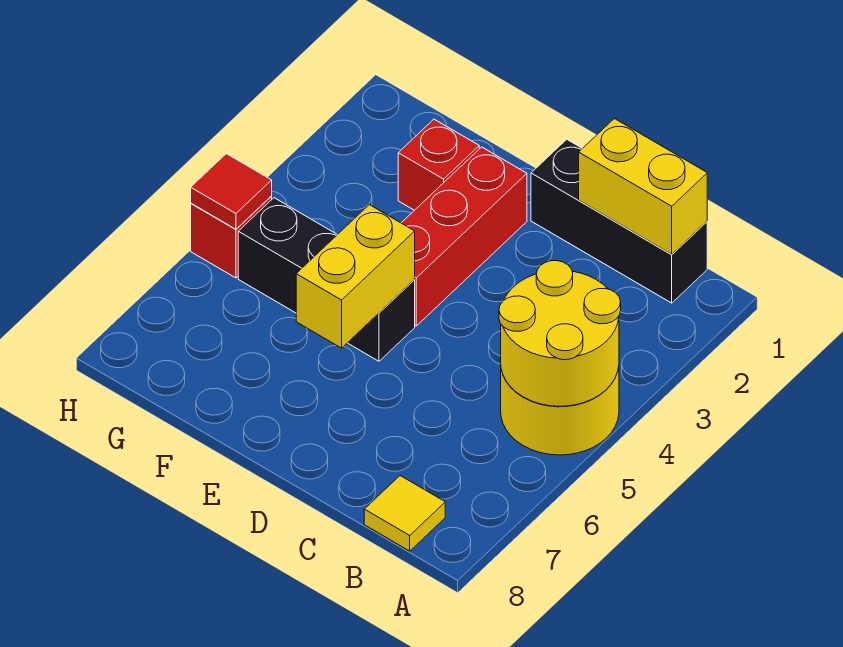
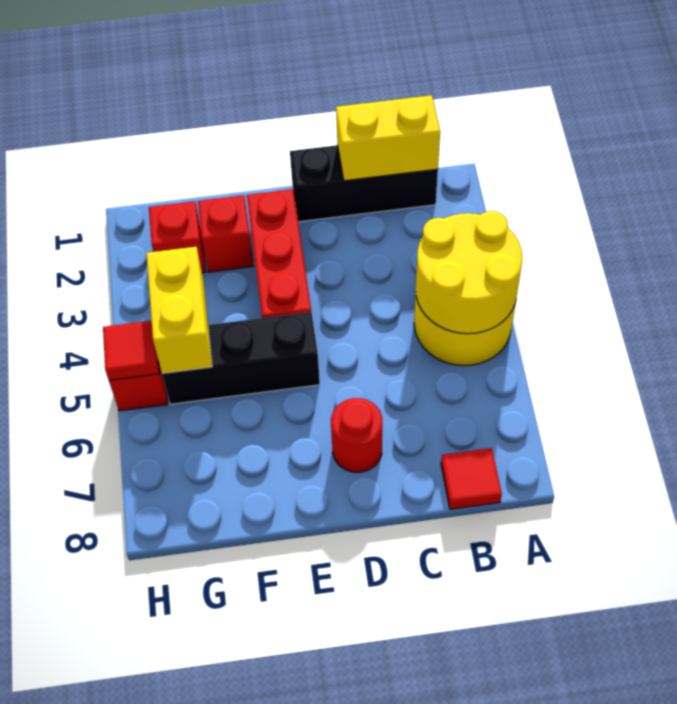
yellow 1x1 tile [364,476,445,551] -> red 1x1 tile [441,448,502,509]
none -> red 1x1 round brick [331,398,382,472]
yellow 1x2 brick [296,205,415,348] -> yellow 1x2 brick moved to [146,247,212,374]
none -> red 1x1 brick [149,201,206,273]

